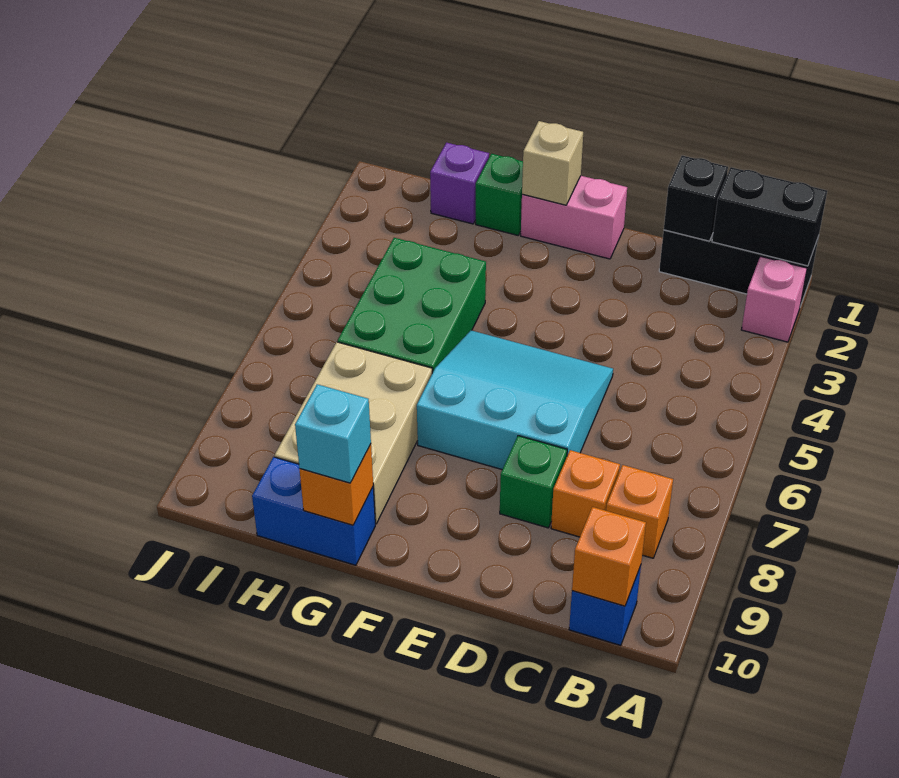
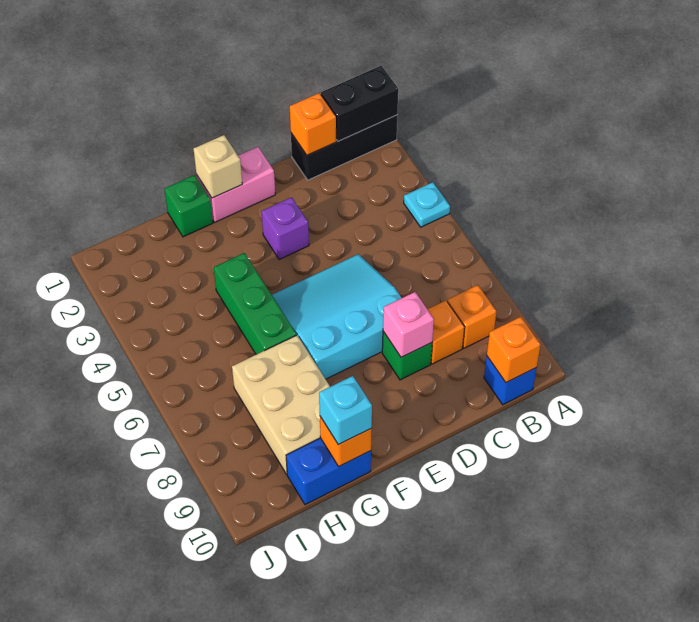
pink 1x1 brick [741,256,807,342] -> pink 1x1 brick moved to [383,292,434,357]
none -> cyan 1x1 plate [404,182,450,227]
black 1x1 brick [664,156,728,241] -> orange 1x1 brick [290,93,336,155]
green 2x3 brick [338,238,486,373] -> green 1x3 brick [214,253,296,355]
purple 1x1 brick [430,143,489,224] -> purple 1x1 brick moved to [262,197,309,260]

